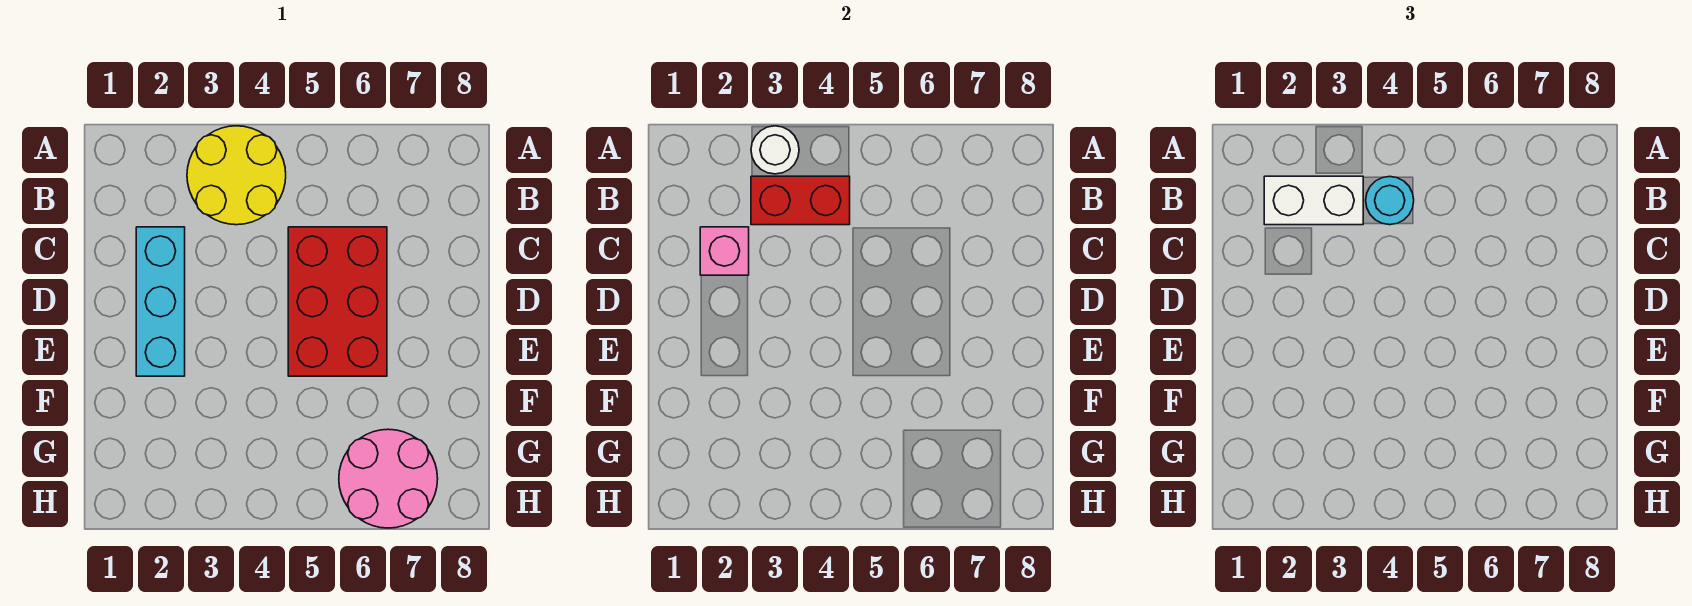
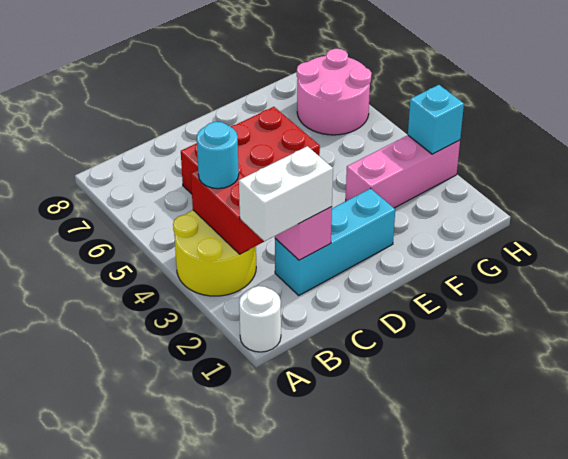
white 1x1 round brick [751,126,799,174] -> white 1x1 round brick moved to [239,286,281,352]
white 1x2 brick [1264,176,1363,225] -> white 1x2 brick turned to [239,146,333,241]
none -> pink 1x3 brick [346,135,460,208]
none -> cyan 1x1 brick [408,85,464,154]

